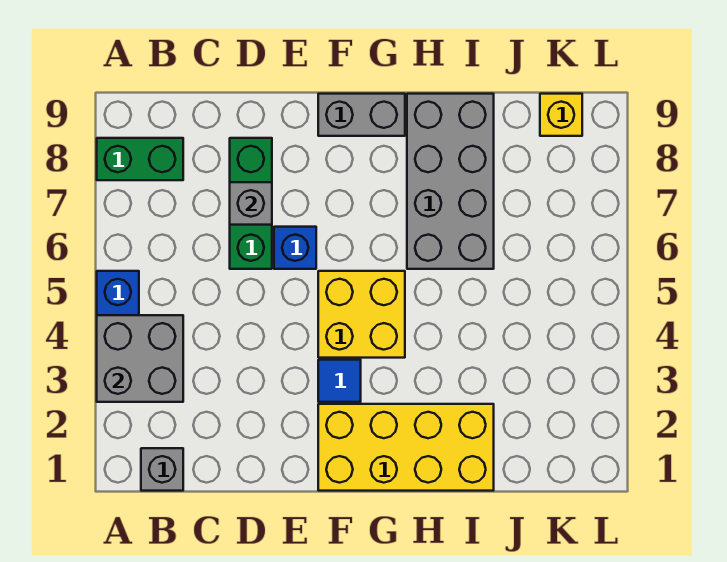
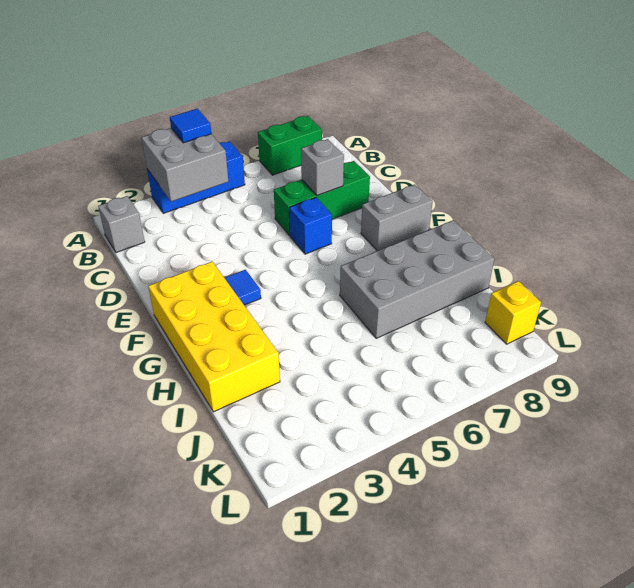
none -> blue 1x1 tile [170,109,211,143]
green 1x2 brick [97,138,183,180] -> green 1x2 brick turned to [258,116,322,175]
yellow 2x2 brick [318,271,405,358] -> none
grey 1x2 brick [318,94,405,136] -> grey 1x2 brick turned to [361,184,433,251]

